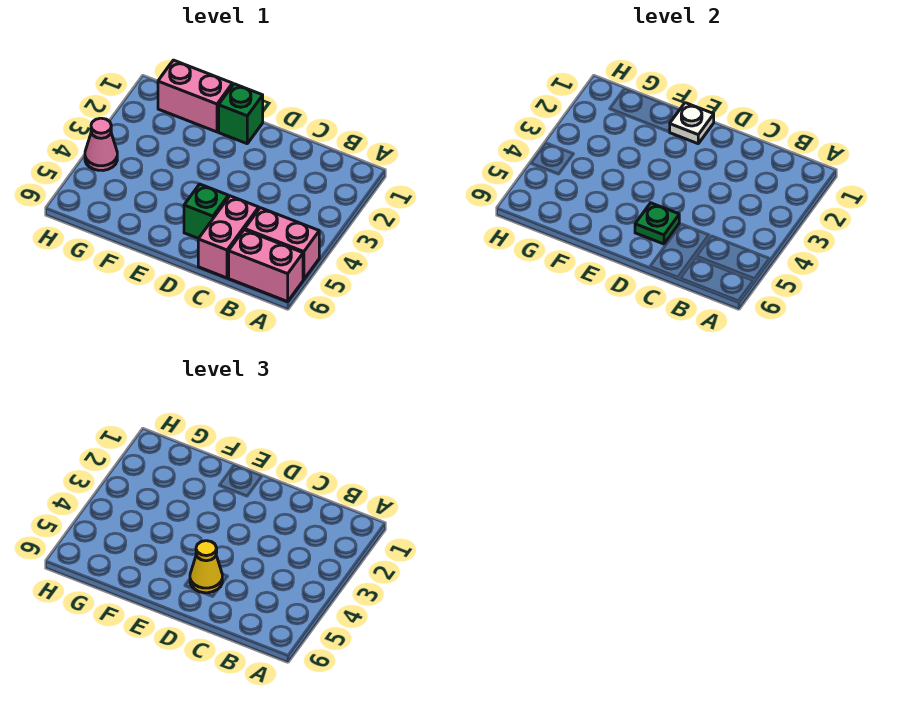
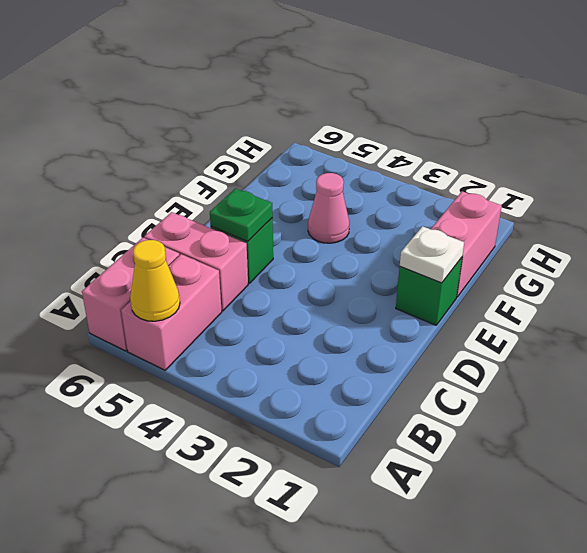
yellow 1x1 cone [190,541,222,593] -> yellow 1x1 cone moved to [130,240,180,321]
pink 1x1 cone [85,118,117,170] -> pink 1x1 cone moved to [308,173,349,243]

